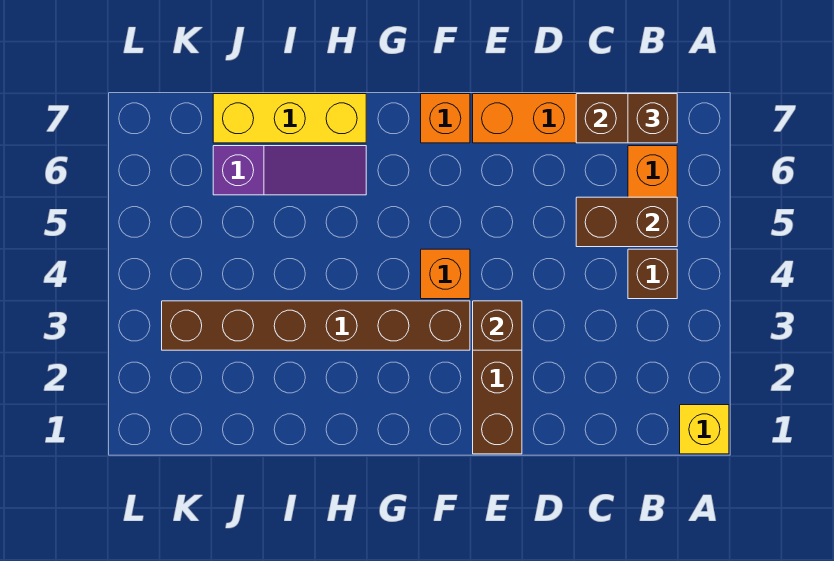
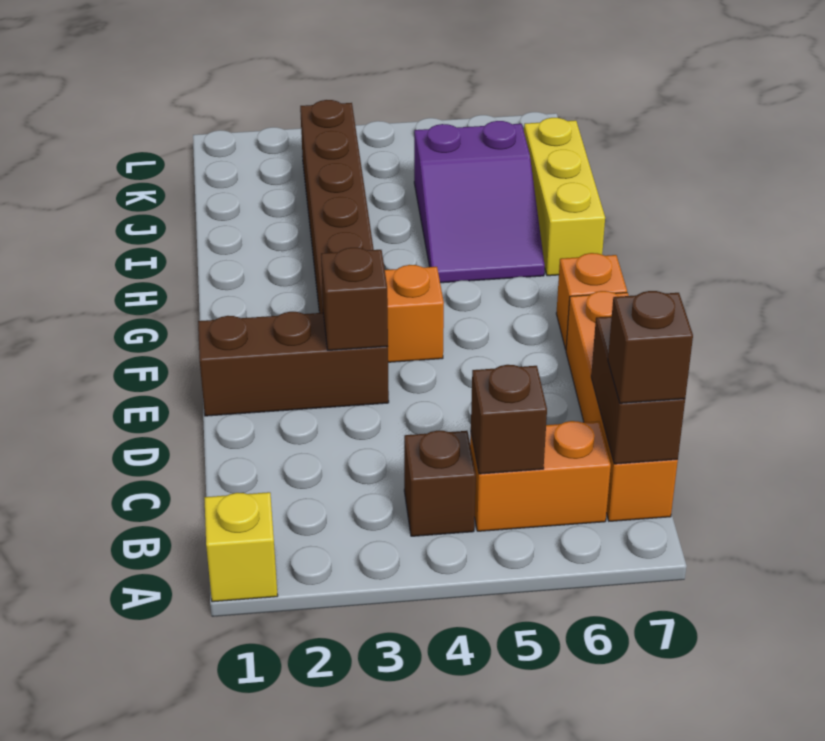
brown 1x2 brick [576,197,677,247] -> brown 1x1 brick [471,365,547,474]
purple 1x3 slope [213,146,366,195] -> purple 2x3 slope [414,121,545,283]

